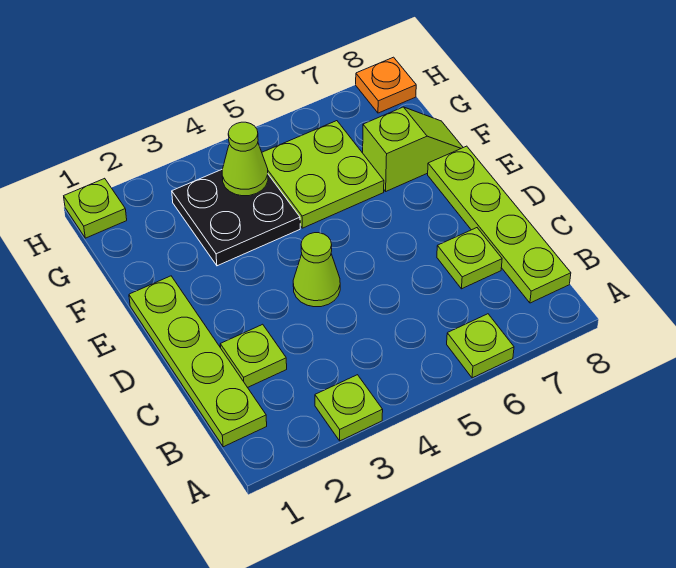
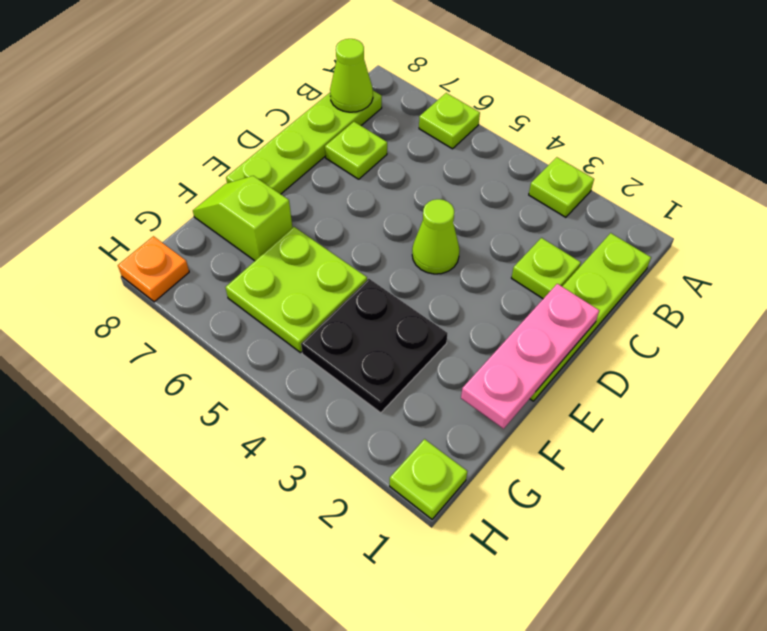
none -> pink 1x3 plate [461,284,599,429]
lime 1x1 cone [222,122,268,196] -> lime 1x1 cone moved to [330,39,373,112]

